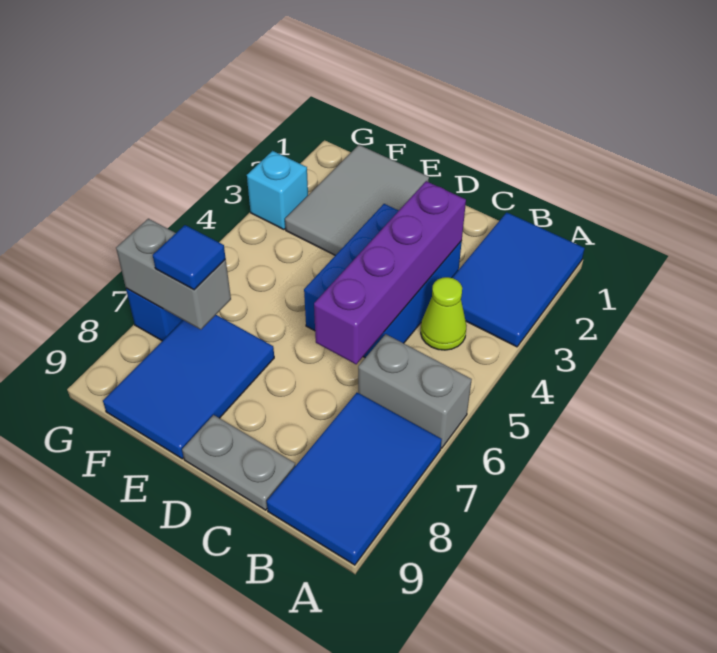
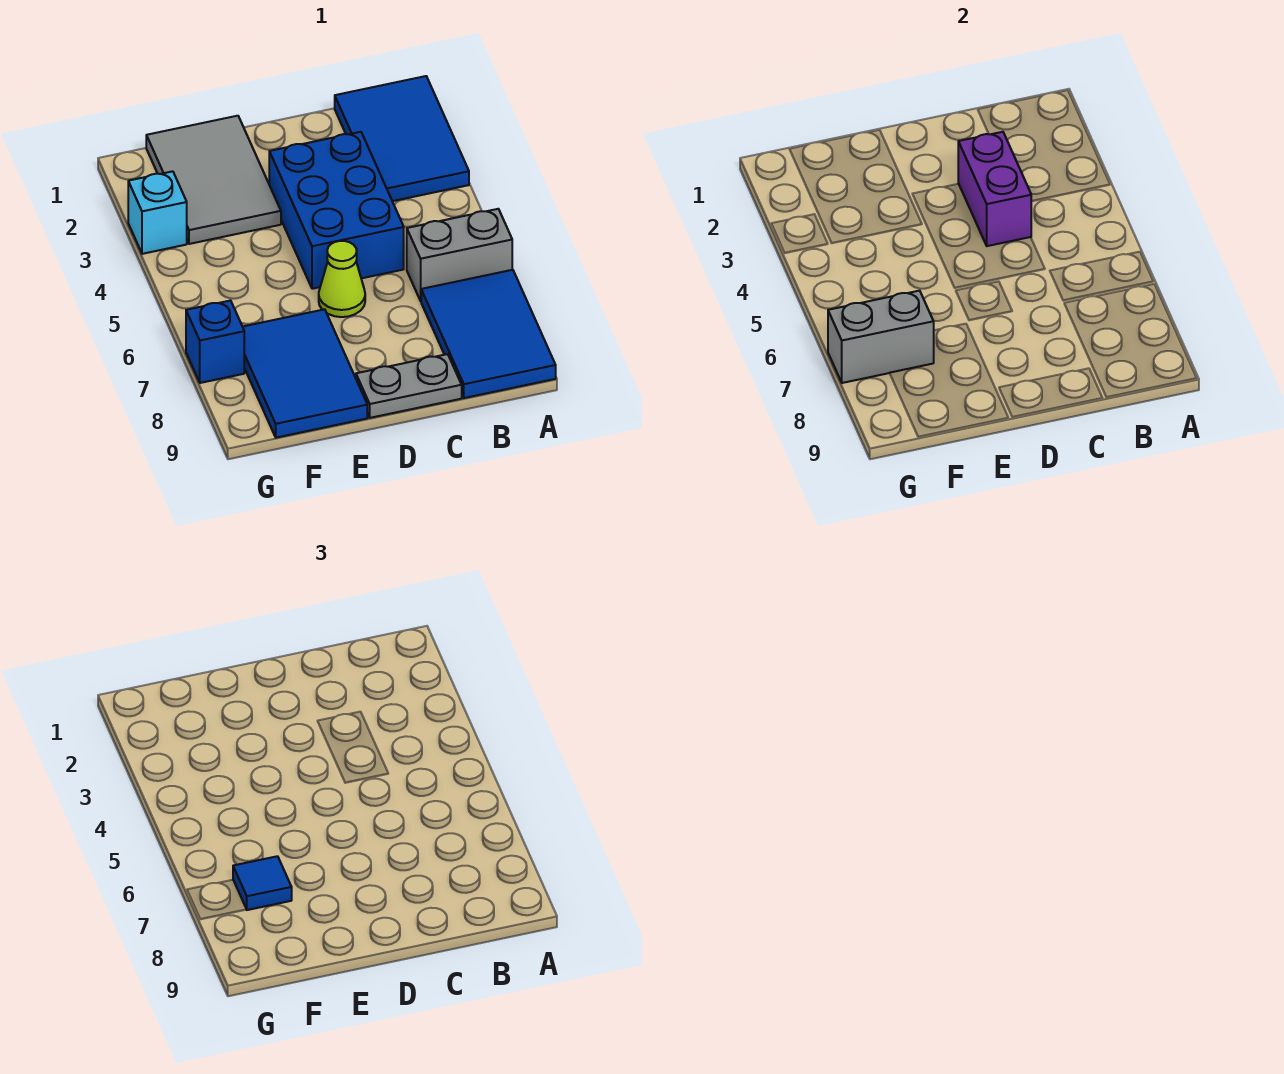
lime 1x1 cone [421,277,467,350] -> lime 1x1 cone moved to [319,241,365,317]
purple 1x4 brick [314,181,466,364] -> purple 1x2 brick [958,132,1031,246]

